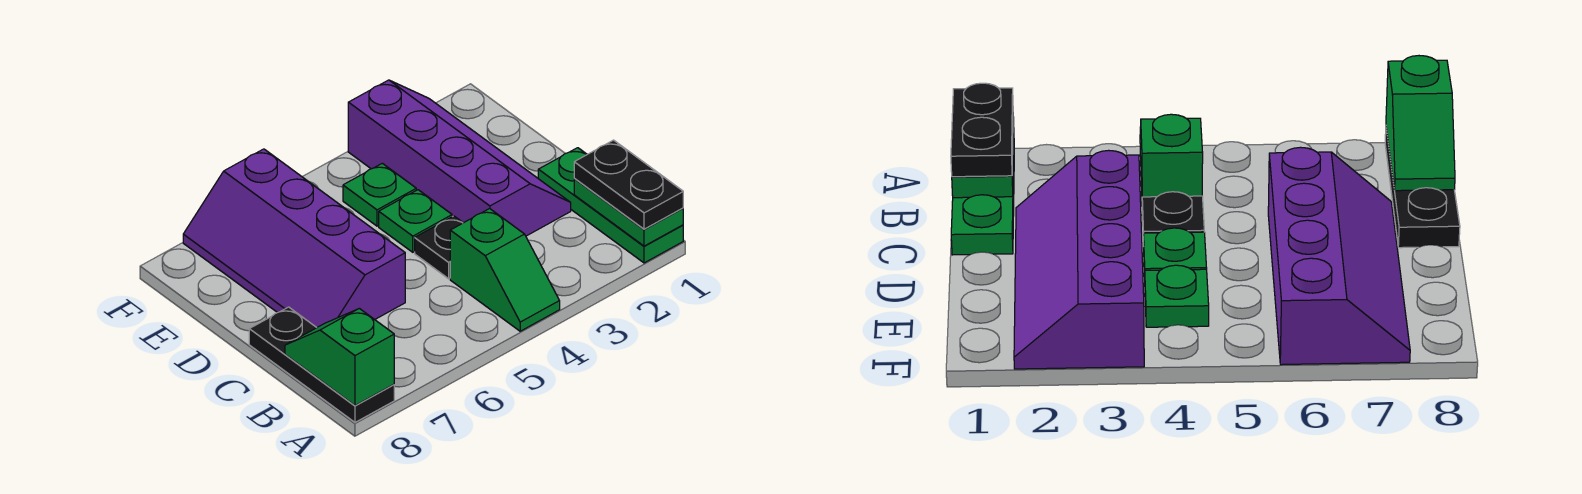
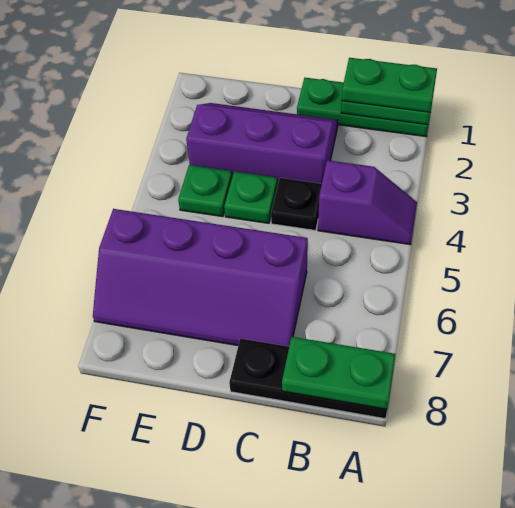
black 1x2 plate [574,140,683,229] -> green 1x2 plate [342,58,437,112]
green 1x2 slope [450,209,560,331] -> purple 1x2 slope [318,160,417,245]
green 1x2 slope [285,308,394,406] -> green 1x2 plate [282,337,396,409]
purple 2x4 slope [348,80,571,236] -> purple 2x3 slope [186,103,338,184]

